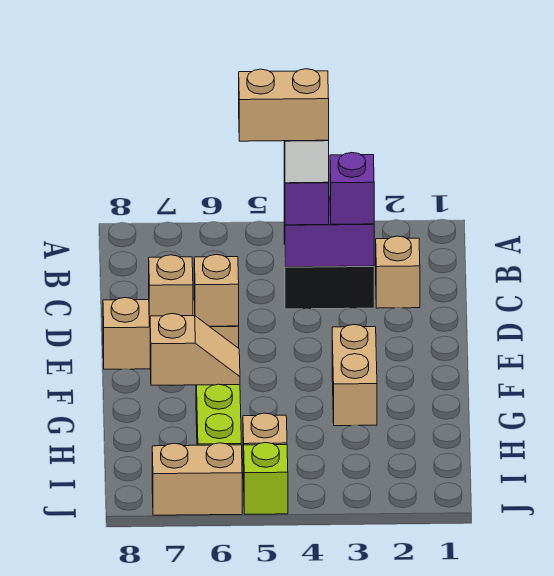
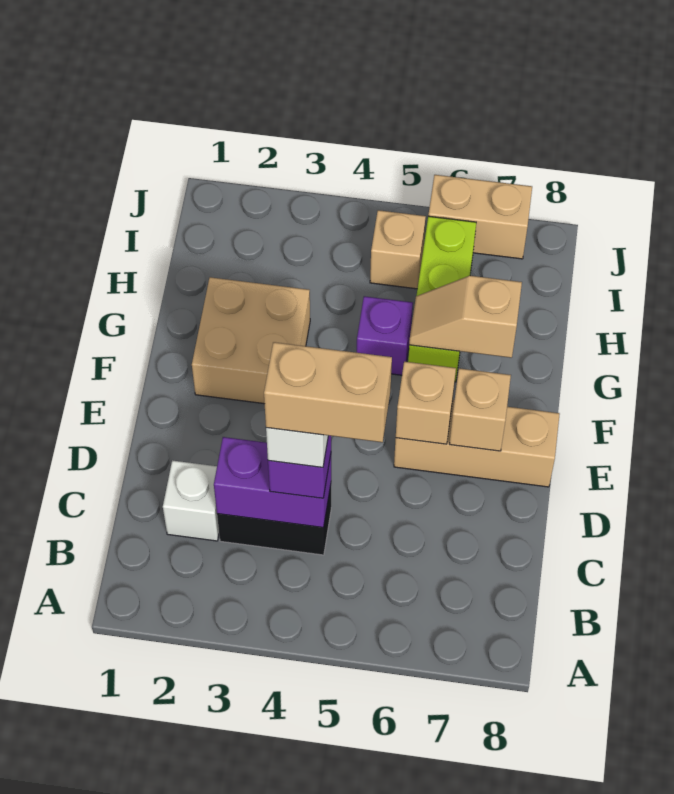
tan 1x1 brick [376,236,420,308] -> white 1x1 brick [163,460,219,541]
purple 1x1 brick [330,153,374,224] -> purple 1x1 brick moved to [357,296,413,375]
tan 1x2 brick [332,325,377,426] -> tan 2x2 brick [192,277,310,404]
lime 1x1 brick [244,443,288,514] -> none

